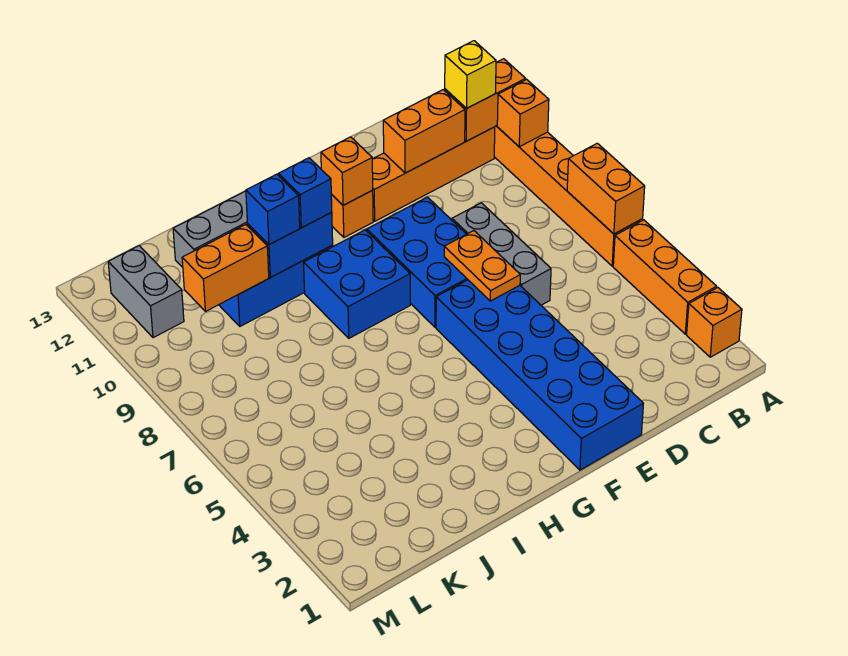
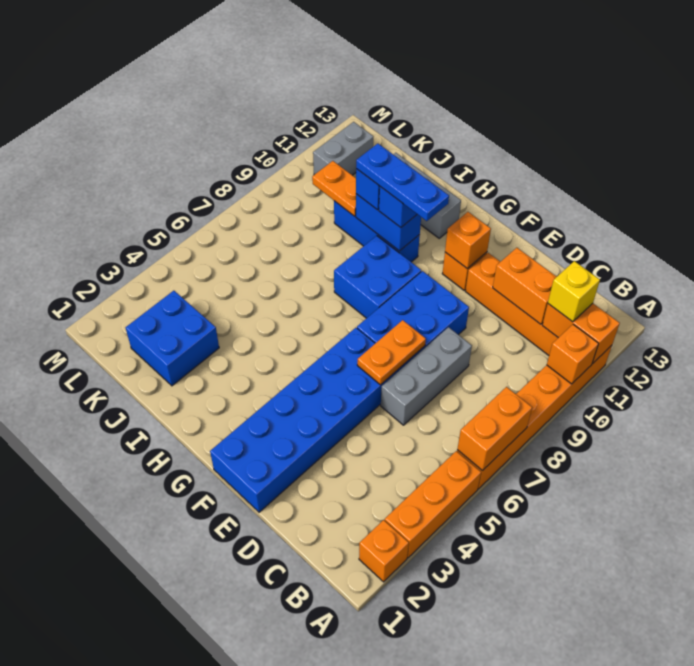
none -> blue 1x3 plate [356,144,449,221]
none -> blue 2x2 brick [125,291,219,386]
orange 1x2 brick [182,224,269,311] -> orange 1x2 plate [312,161,356,216]

